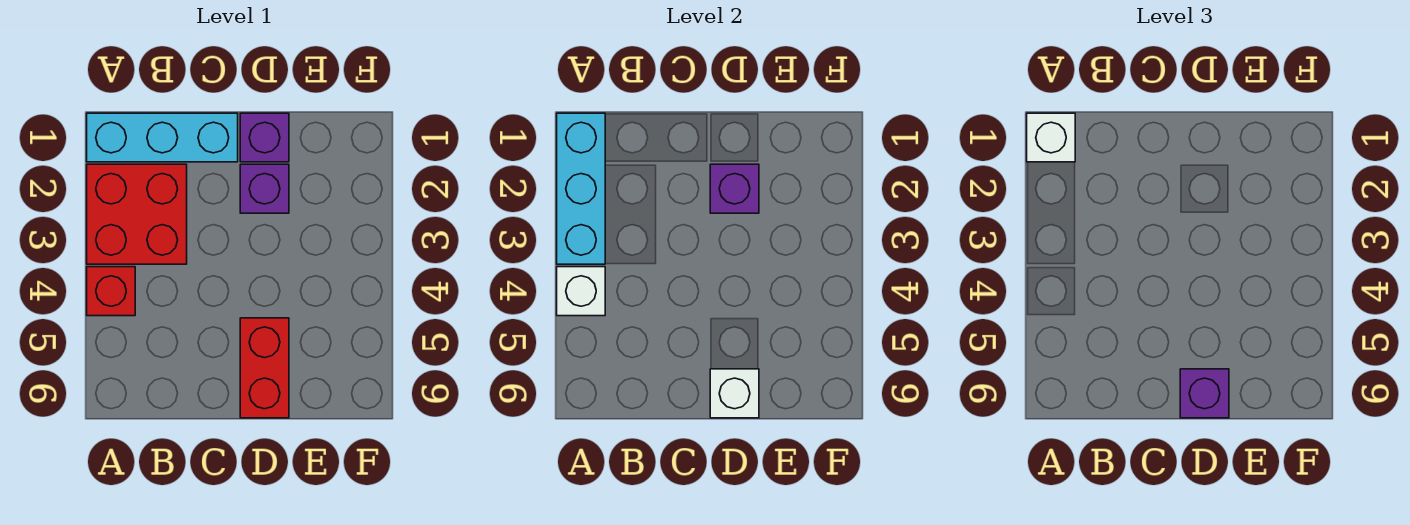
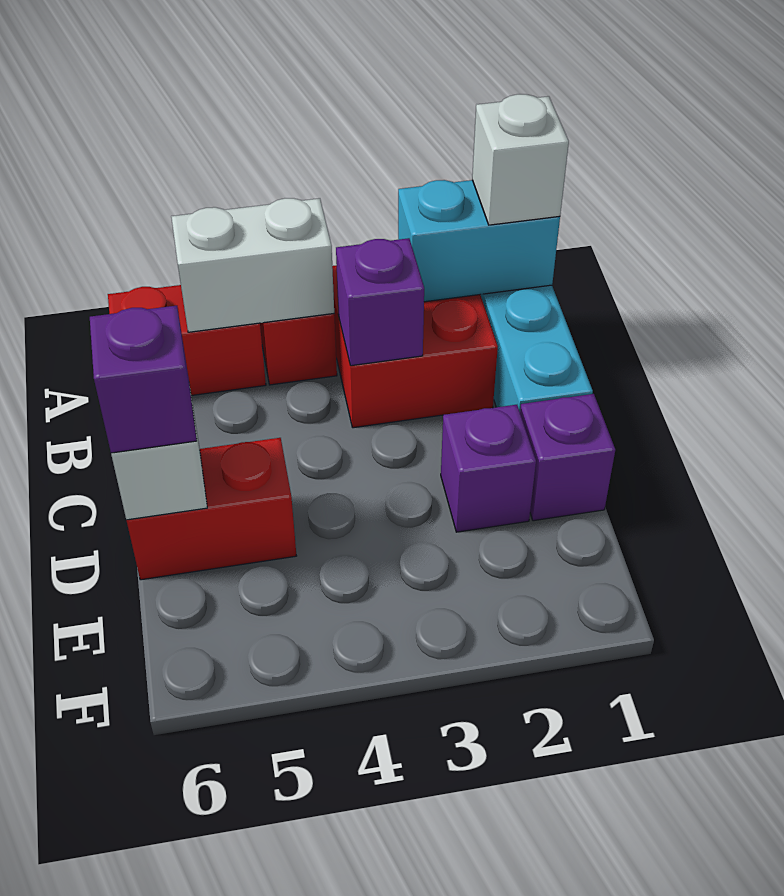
cyan 1x3 brick [557,113,605,264] -> cyan 1x2 brick [398,180,560,302]
white 1x1 brick [557,267,605,316] -> white 1x2 brick [171,198,334,332]
none -> red 1x2 brick [108,285,266,396]
purple 1x1 brick [710,164,759,213] -> purple 1x1 brick moved to [336,238,424,366]

